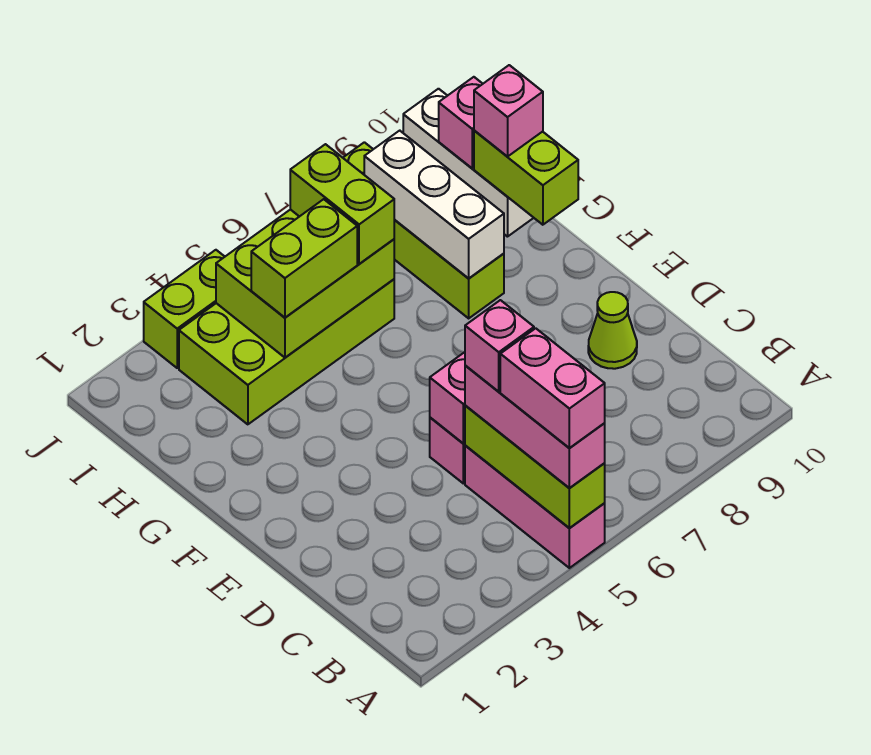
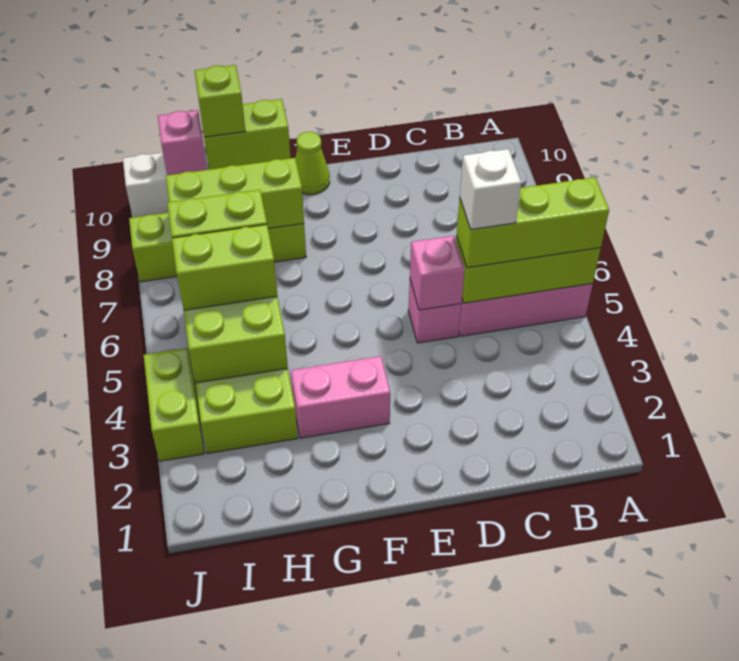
pink 1x3 brick [465,365,605,488] -> lime 1x3 brick [456,177,609,268]
pink 1x2 brick [500,328,605,448] -> pink 1x2 brick moved to [291,356,390,438]
pink 1x1 brick [465,300,534,392] -> white 1x1 brick [460,149,521,230]
lime 1x1 cone [588,292,637,369] -> lime 1x1 cone moved to [295,132,330,195]
white 1x3 brick [364,131,504,279] -> lime 1x3 brick [166,158,304,229]
lime 1x2 brick [251,199,357,318] -> lime 1x2 brick turned to [172,224,277,310]
pink 1x1 brick [474,65,543,157] -> lime 1x1 brick [195,65,245,137]

